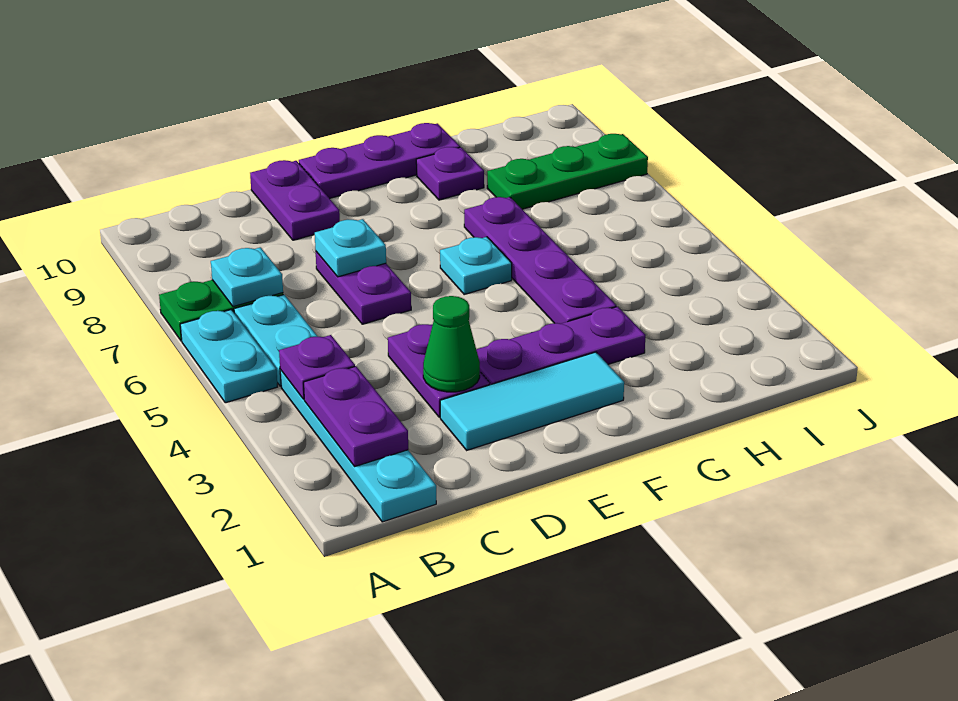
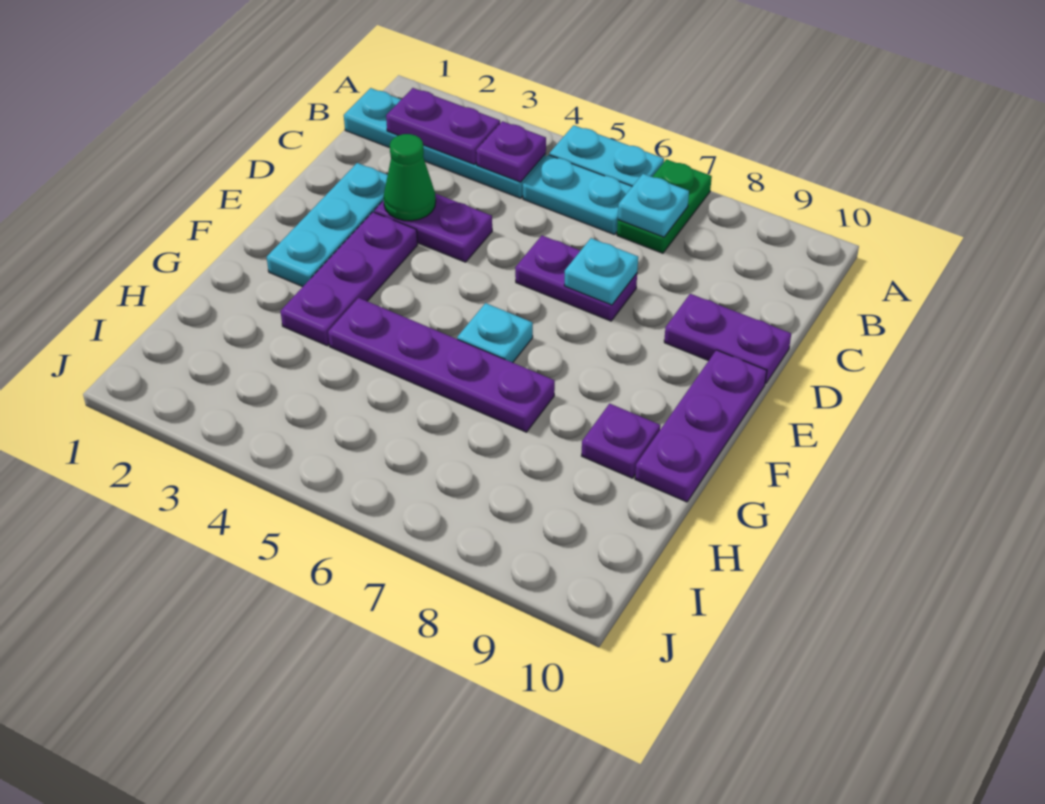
cyan 1x3 tile [440,352,624,450] -> cyan 1x3 plate [267,163,388,287]
green 1x3 plate [487,134,648,209] -> none

